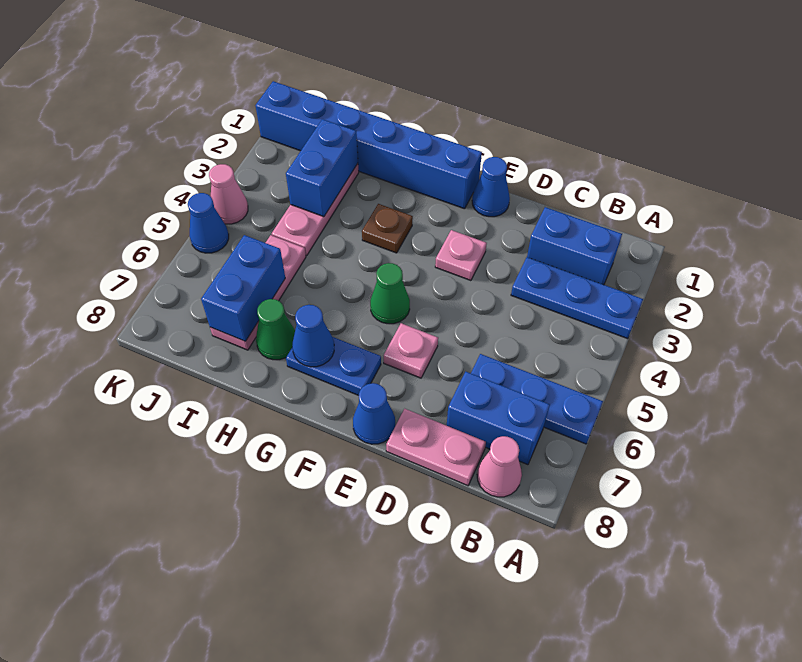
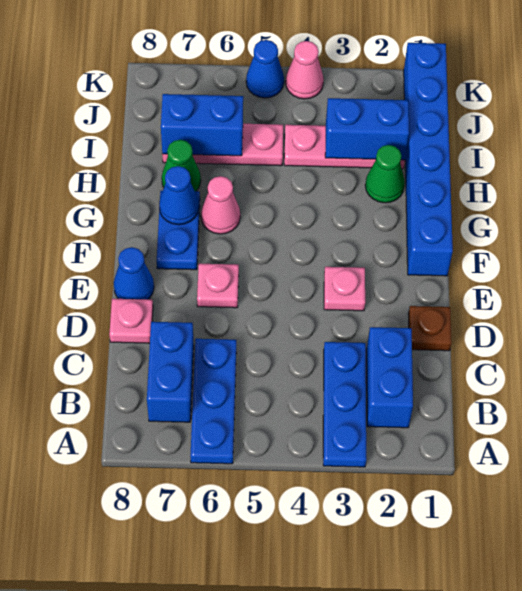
pink 1x1 cone [477,436,522,497] -> pink 1x1 cone moved to [201,176,240,234]
pink 1x2 plate [386,409,486,486] -> pink 1x1 plate [109,299,153,343]
blue 1x1 cone [472,157,510,217] -> none
green 1x1 cone [370,263,410,324] -> green 1x1 cone moved to [365,145,405,203]
brown 1x1 plate [362,204,413,253] -> brown 1x1 plate moved to [408,306,452,351]

